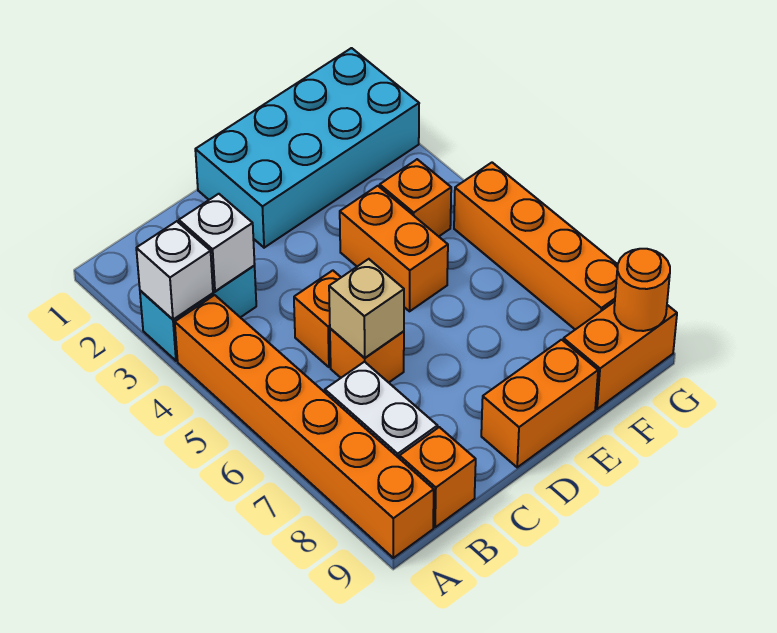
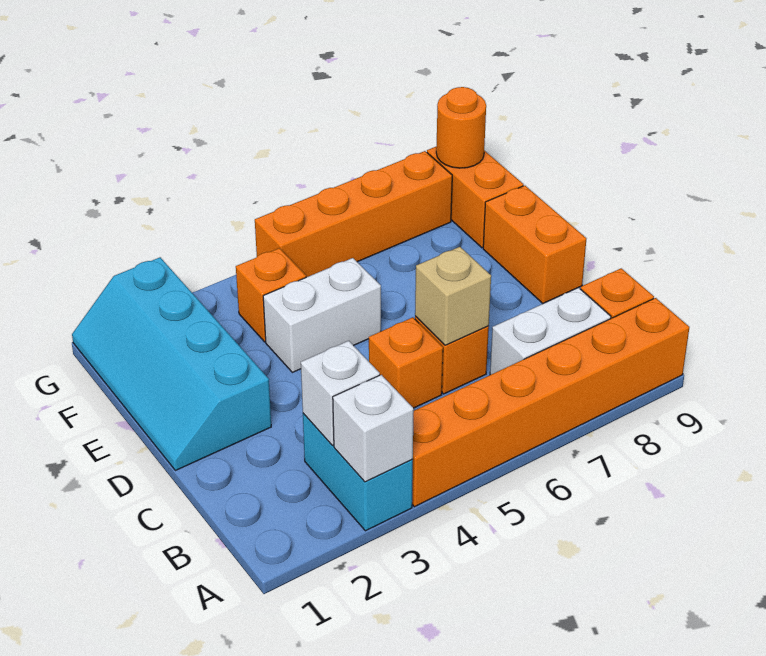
cyan 2x4 brick [195,48,419,248] -> cyan 2x4 slope [72,257,271,471]
orange 1x2 brick [340,186,448,311] -> white 1x2 brick [263,258,381,372]

